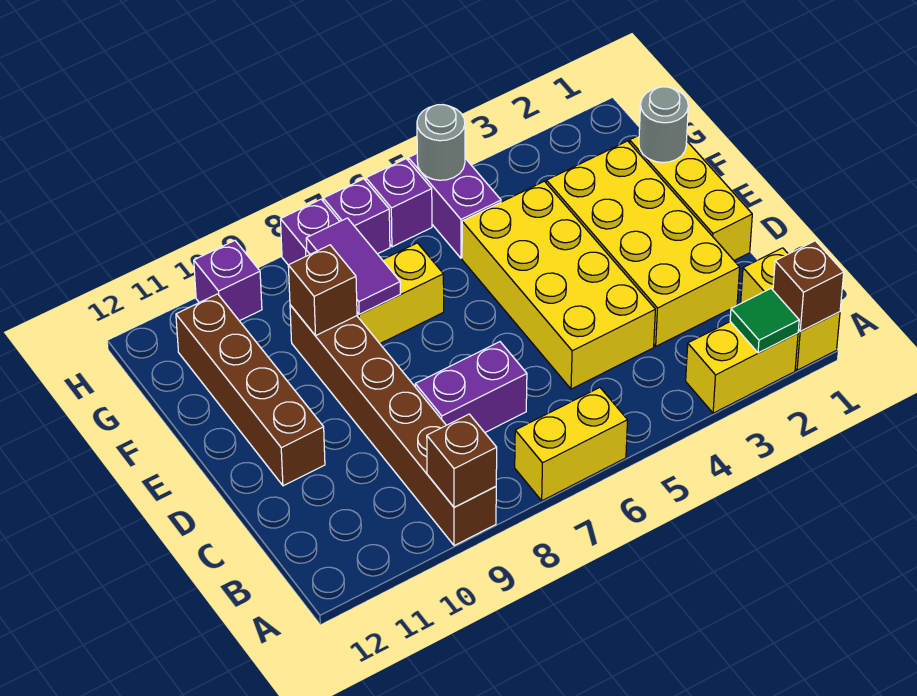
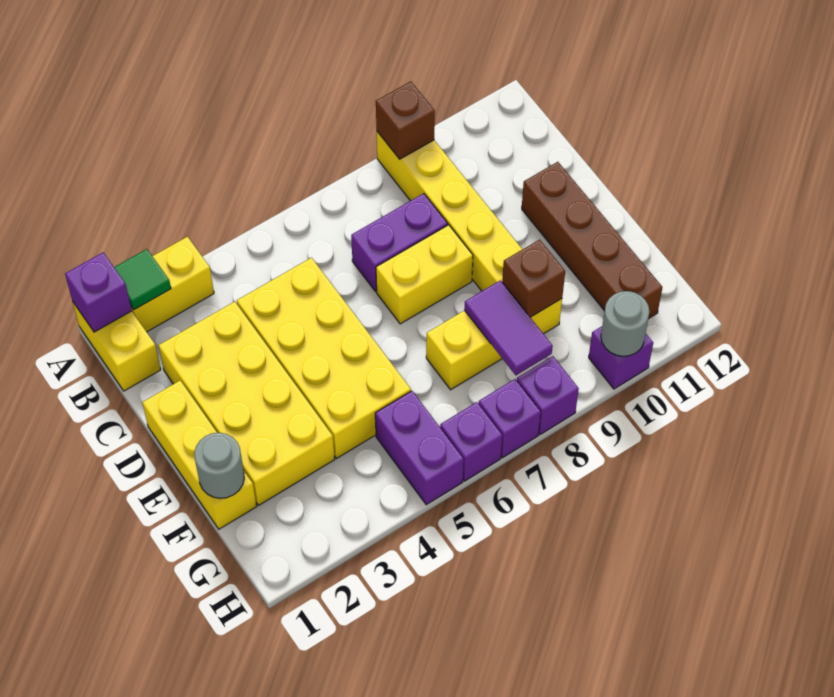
brown 1x1 brick [773,241,844,332] -> purple 1x1 brick [65,253,132,332]
yellow 1x2 brick [515,388,628,501] -> yellow 1x2 brick moved to [376,225,473,324]
brown 1x6 brick [290,305,496,546] -> yellow 1x6 brick [377,132,562,334]
grey 1x1 round brick [417,105,465,180] -> grey 1x1 round brick moved to [601,291,650,356]

